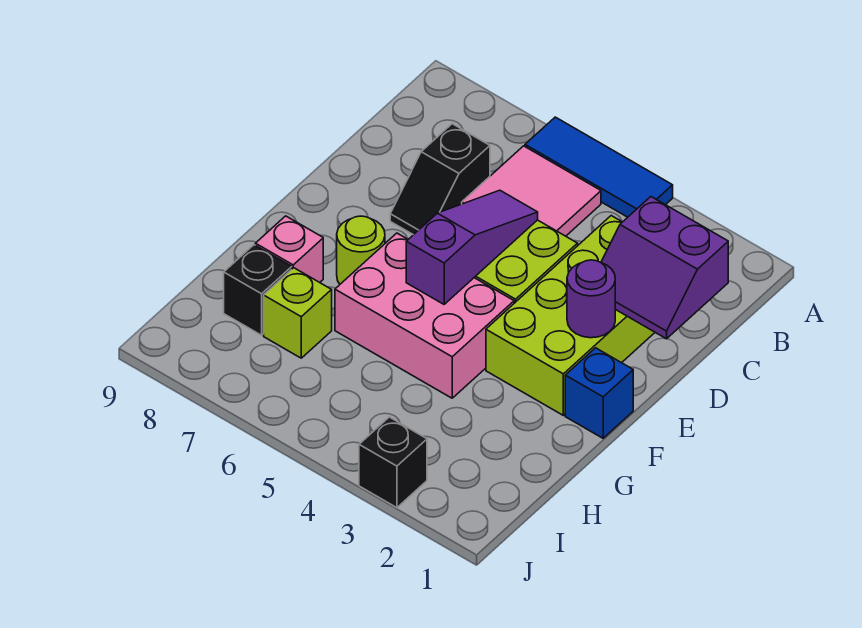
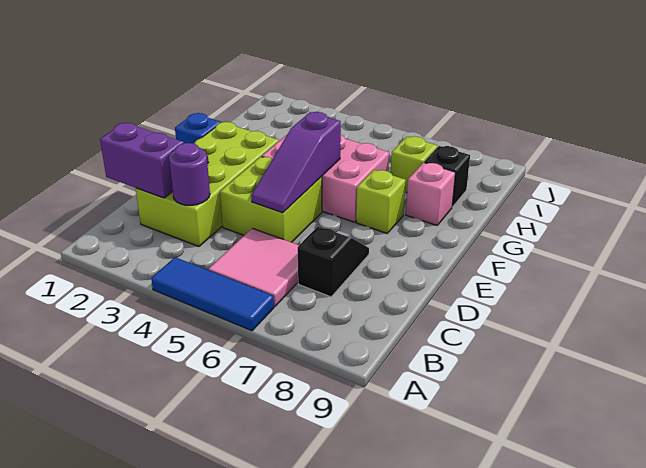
purple 1x1 round brick [567,260,615,338] -> purple 1x1 round brick moved to [169,143,210,205]
lime 1x1 round brick [337,216,385,284] -> lime 1x1 brick [356,170,406,233]
black 1x1 brick [359,417,427,508] -> none

